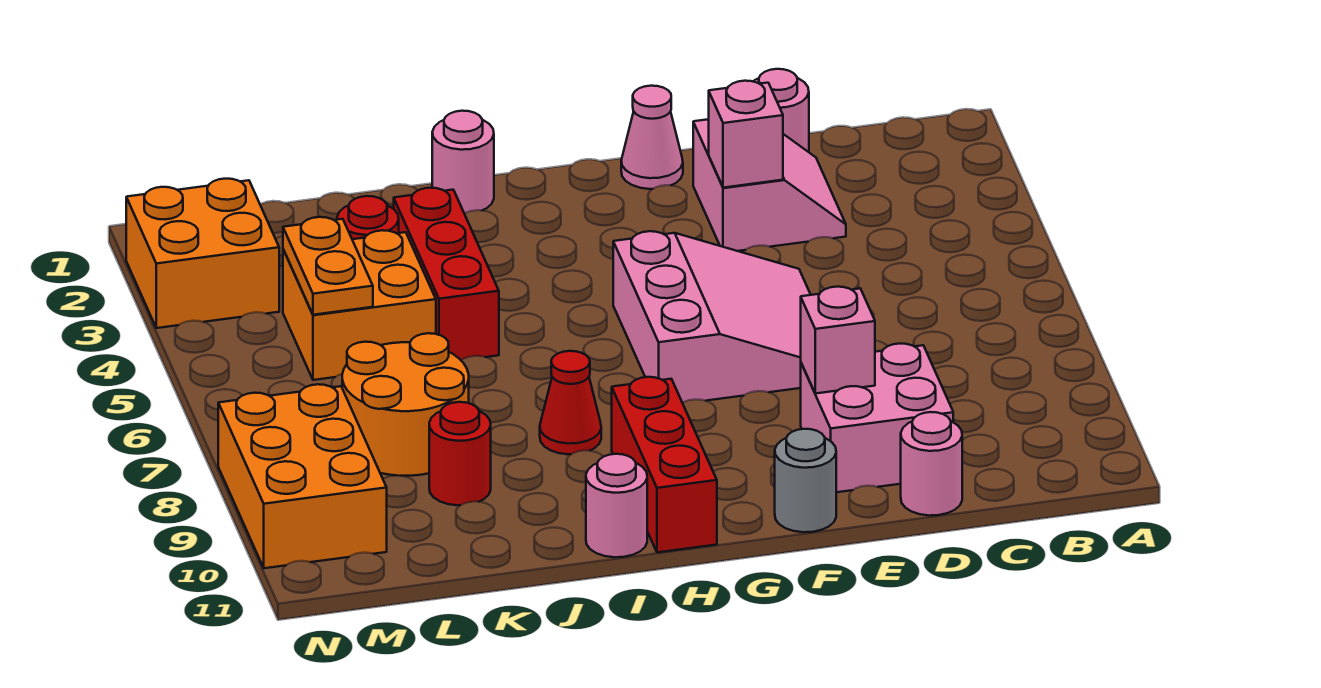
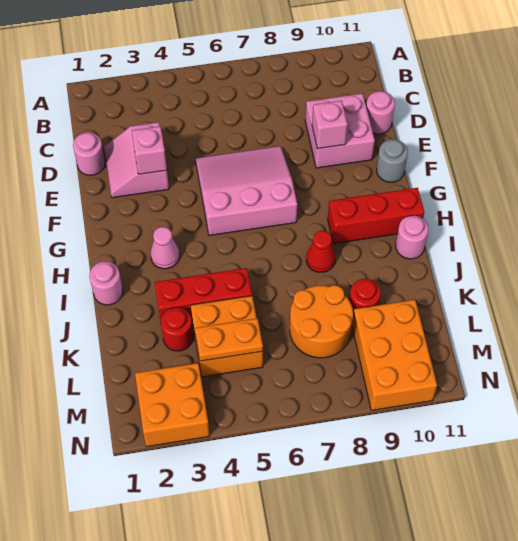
pink 2x2 slope [693,119,846,251] -> pink 2x2 slope turned to [104,122,169,198]
pink 1x1 cone [621,86,683,189] -> pink 1x1 cone moved to [151,227,180,269]
orange 2x3 brick [218,384,387,568] -> orange 2x3 brick turned to [352,300,437,410]

